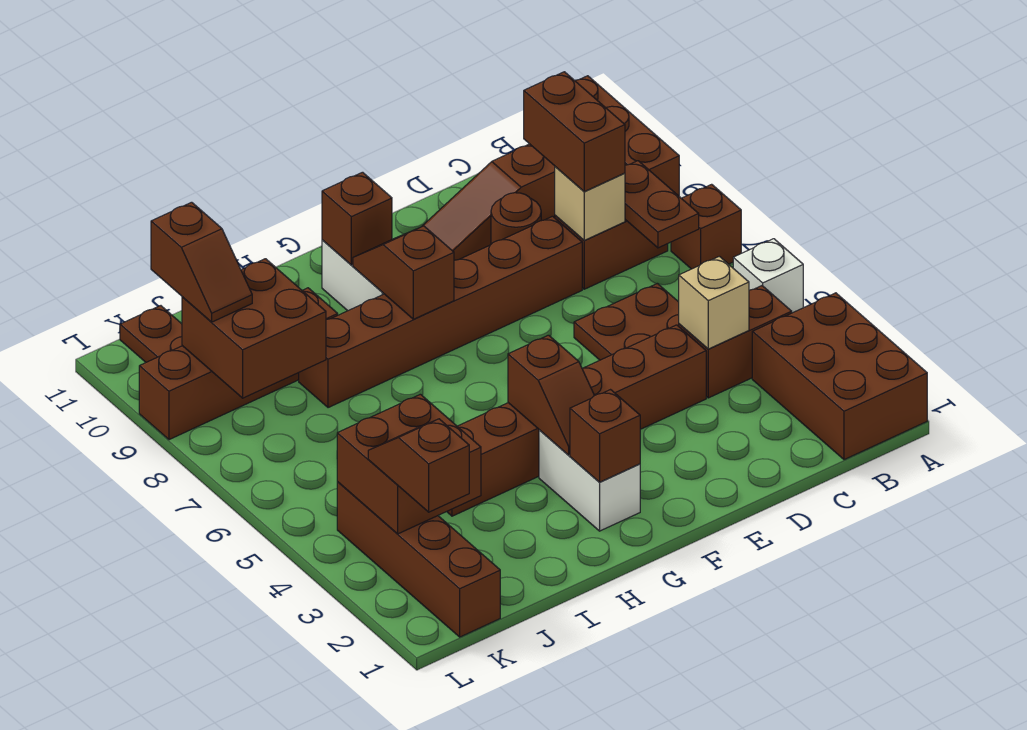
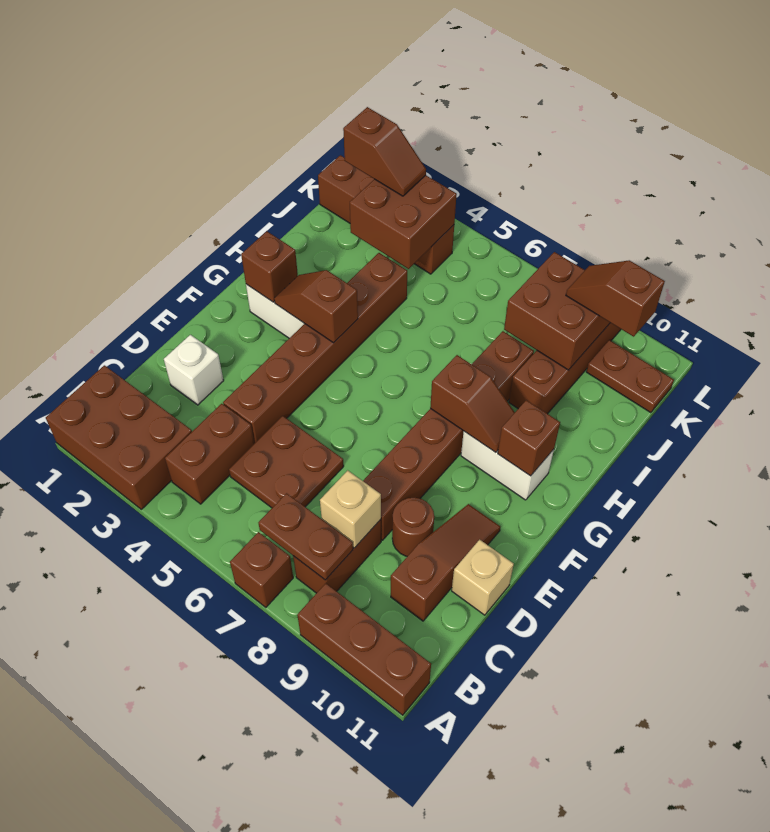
white 1x1 brick [733,239,803,313] -> white 1x1 brick moved to [164,335,224,405]
tan 1x1 brick [679,256,749,349] -> tan 1x1 brick moved to [452,540,514,615]
brown 1x2 brick [524,72,625,192] -> none

